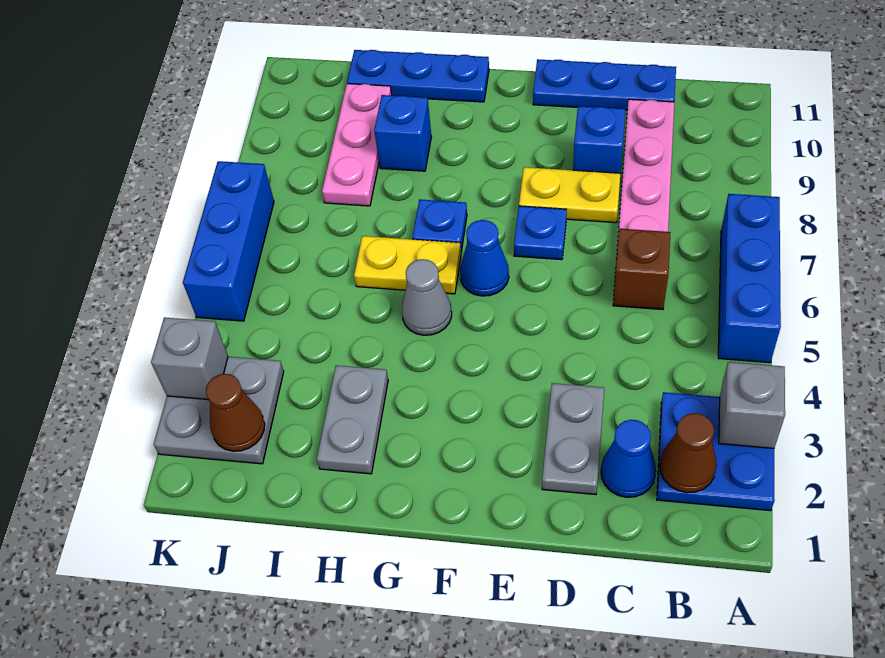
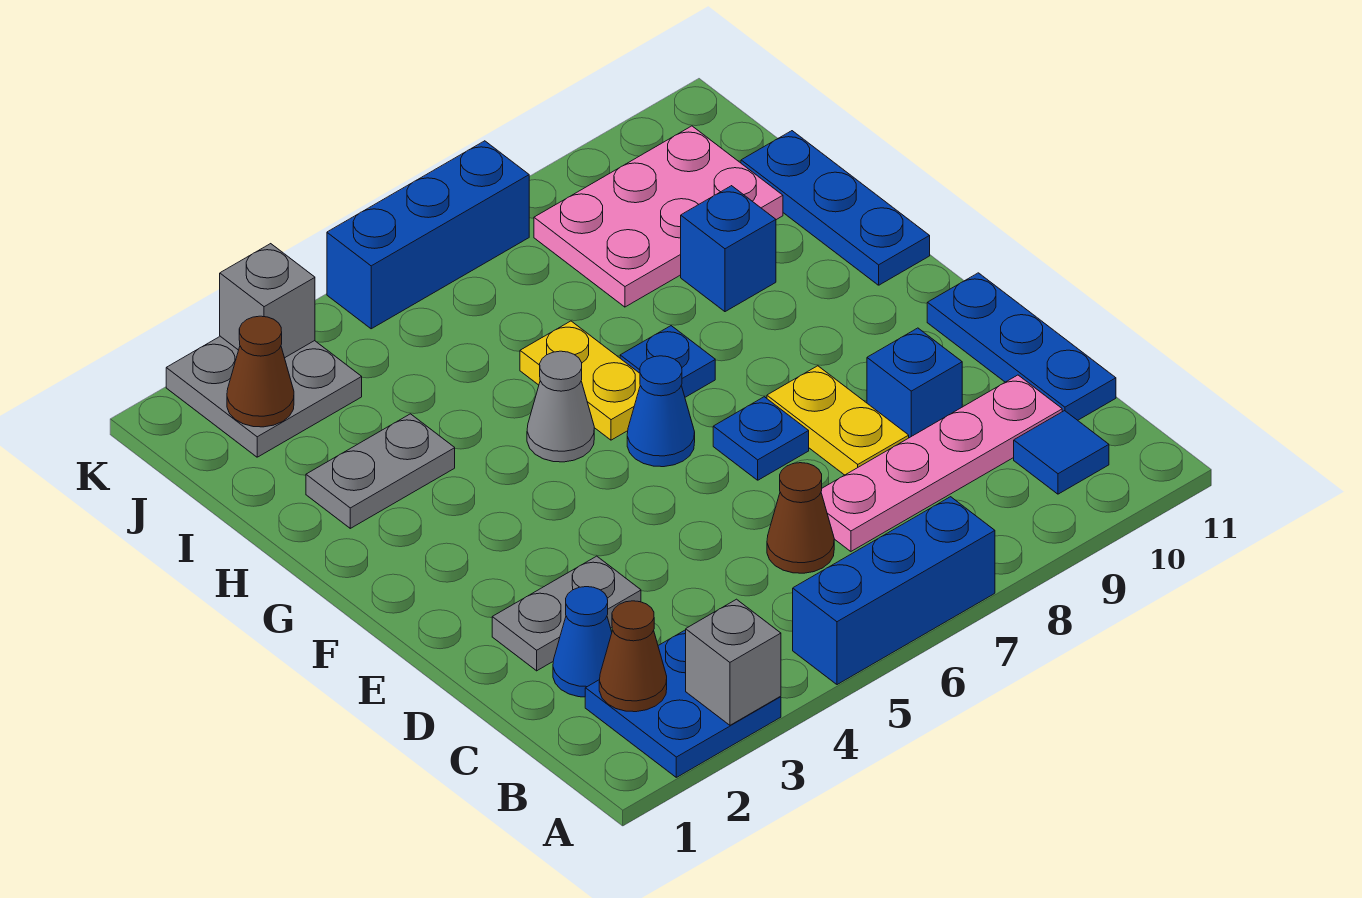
none -> blue 1x1 tile [1014,411,1109,494]
brown 1x1 brick [613,229,671,310] -> brown 1x1 cone [767,463,834,573]
pink 1x3 plate [322,84,392,206] -> pink 2x3 plate [534,126,783,307]

